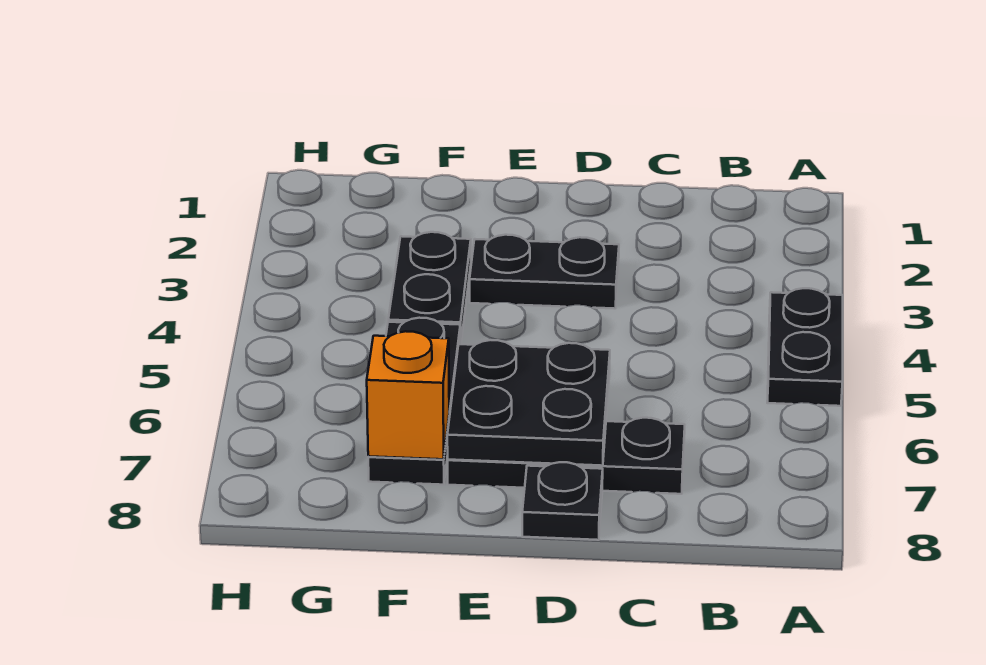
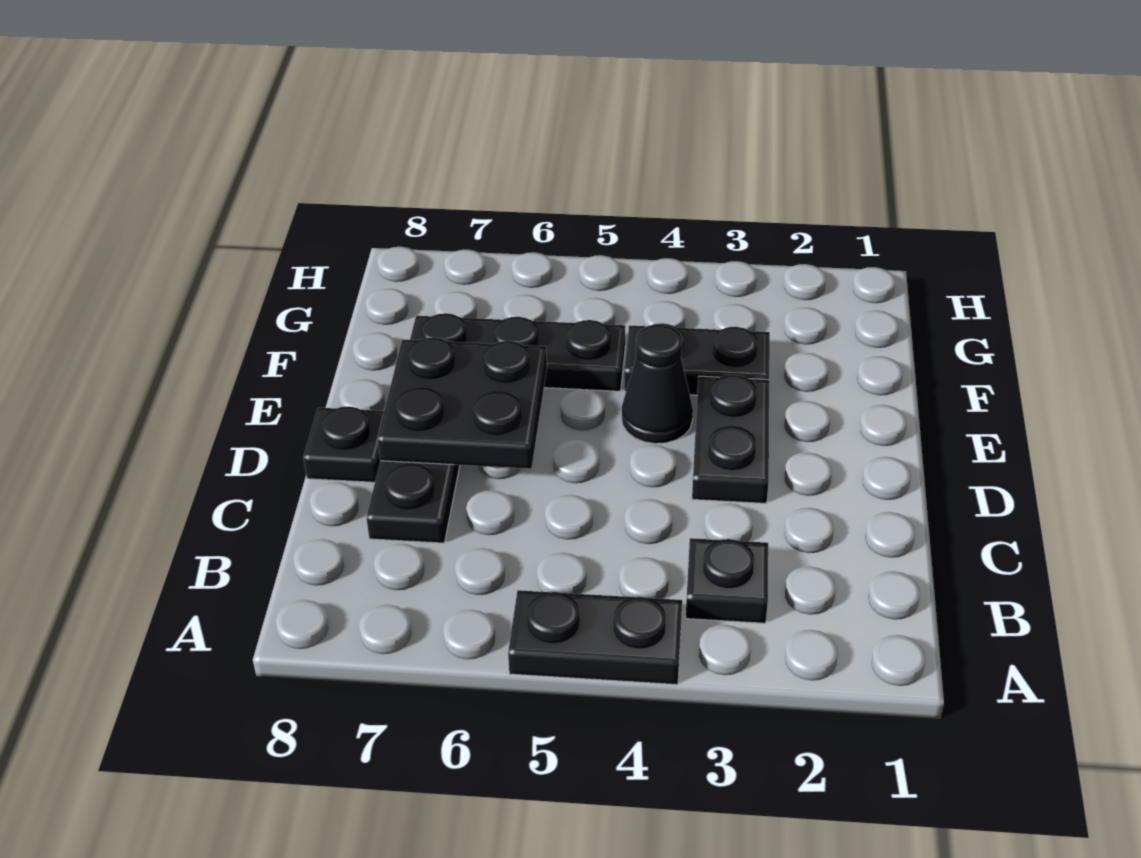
none -> black 1x1 plate [686,538,768,623]
none -> black 1x1 cone [622,325,693,444]
orange 1x1 brick [367,331,449,459] -> none

